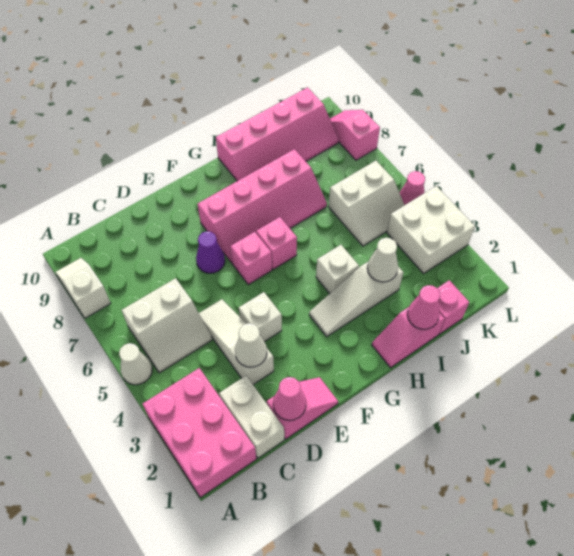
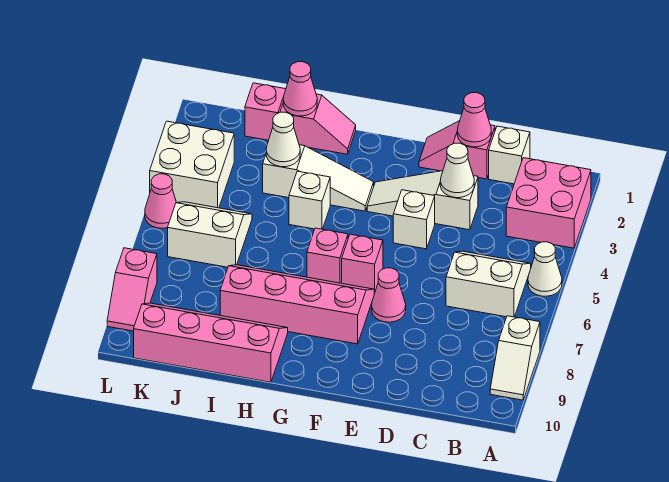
pink 2x3 brick [143,368,256,498] -> pink 2x2 brick [506,158,591,248]
white 1x2 brick [219,376,284,458] -> white 1x1 brick [489,126,530,184]
white 1x3 slope [199,299,274,384] -> white 1x3 slope turned to [367,171,478,230]
purple 1x1 cone [196,231,225,273] -> pink 1x1 cone [372,268,406,322]

